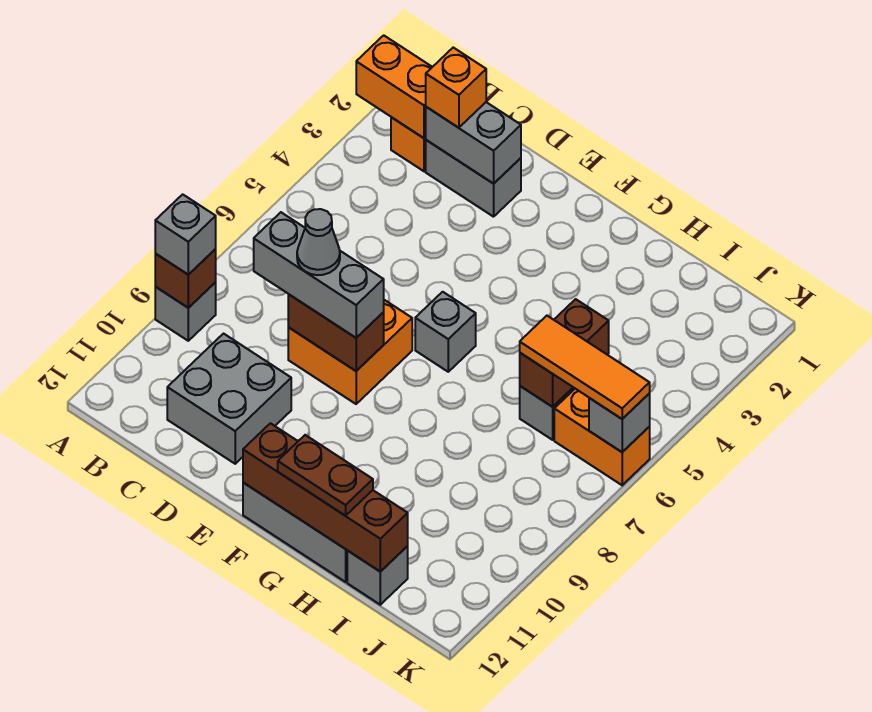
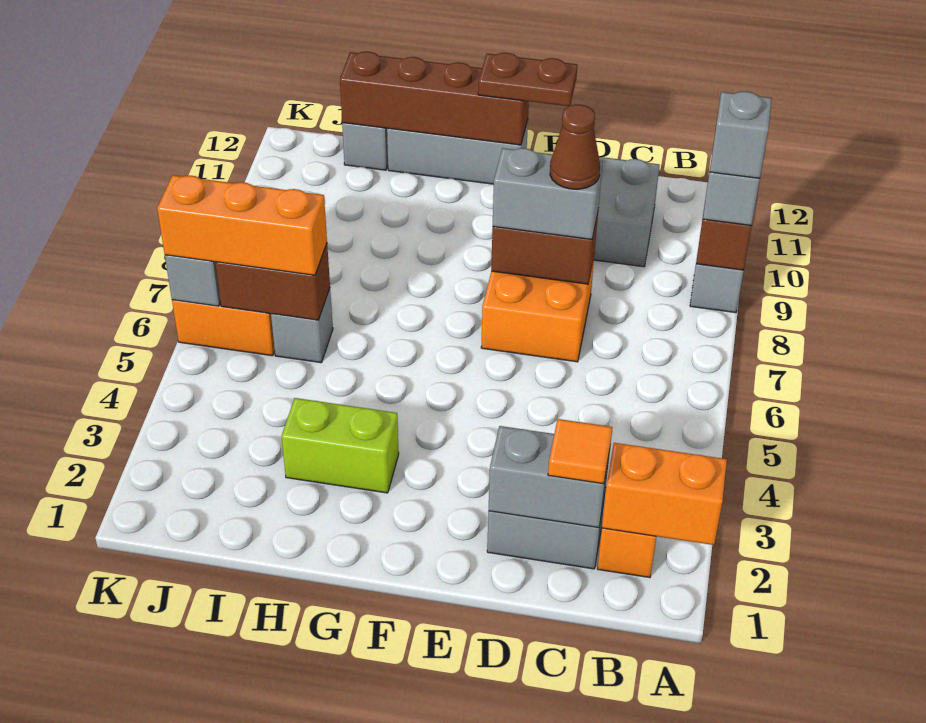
orange 1x1 brick [426,48,486,128] -> orange 1x1 tile [548,419,612,484]
grey 1x3 brick [254,212,384,338] -> grey 1x2 brick [493,148,603,239]
grey 1x1 cone [297,209,340,275] -> brown 1x1 cone [550,105,600,189]
grey 1x1 brick [415,292,476,372] -> grey 1x1 brick moved to [710,91,772,178]
none -> lime 1x2 brick [282,398,399,493]
brown 1x2 plate [278,435,373,516] -> brown 1x2 plate moved to [478,53,577,106]
brown 1x2 brick [520,299,609,407] -> brown 1x2 brick turned to [215,244,330,320]
orange 1x3 tile [520,316,650,419] -> orange 1x3 brick [157,175,327,275]

